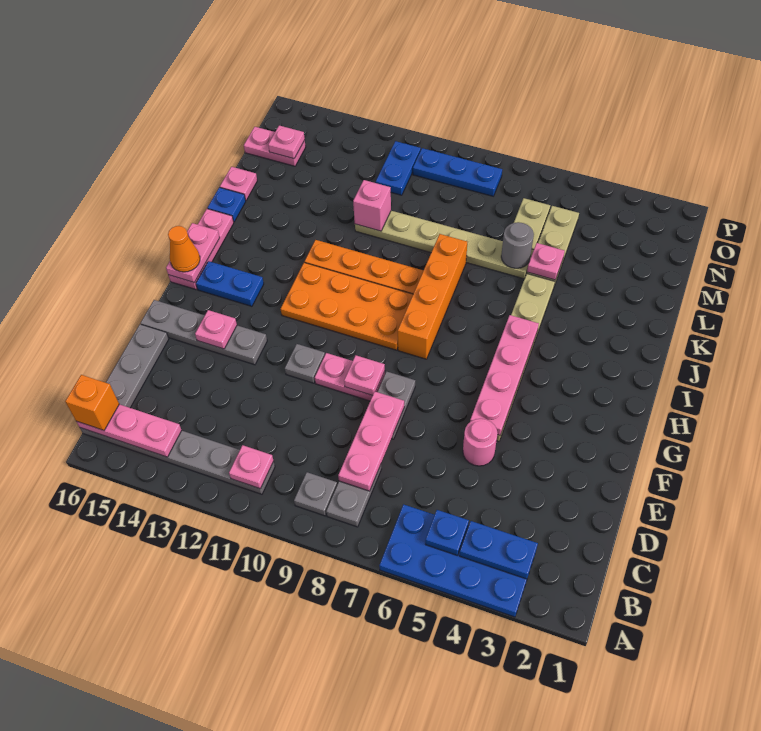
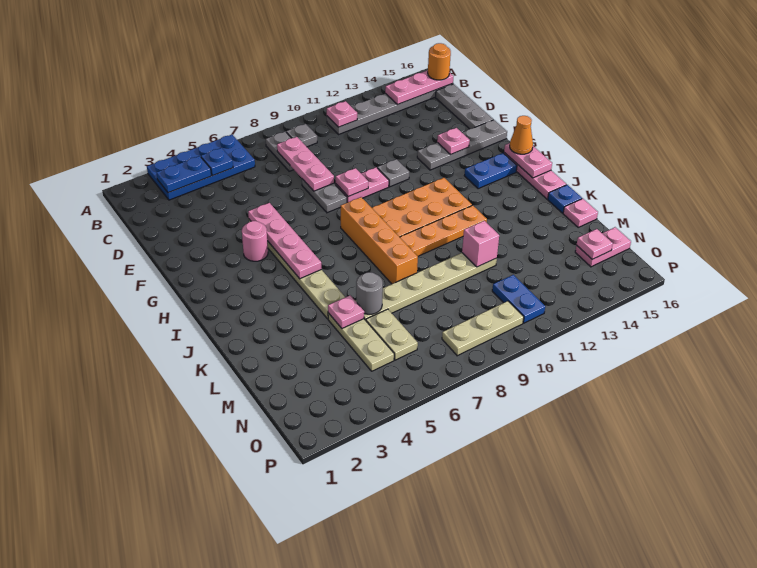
orange 1x1 brick [65,375,119,430] -> orange 1x1 round brick [428,43,451,80]
pink 1x1 round brick [463,419,498,466] -> pink 1x1 round brick moved to [242,221,268,261]
blue 1x3 plate [413,148,502,196] -> tan 1x3 plate [442,301,524,356]

